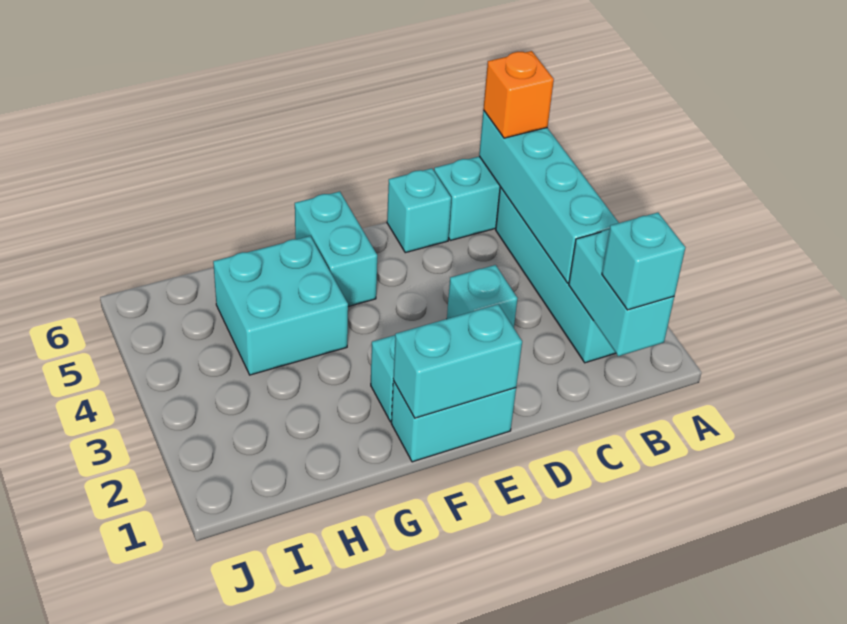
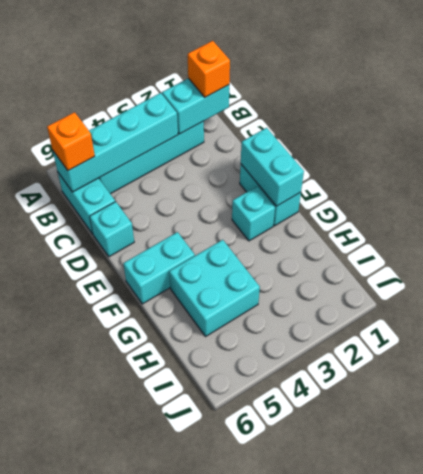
cyan 1x1 brick [602,213,685,310] -> orange 1x1 brick [188,41,230,97]
cyan 1x1 brick [447,265,518,328] -> none

